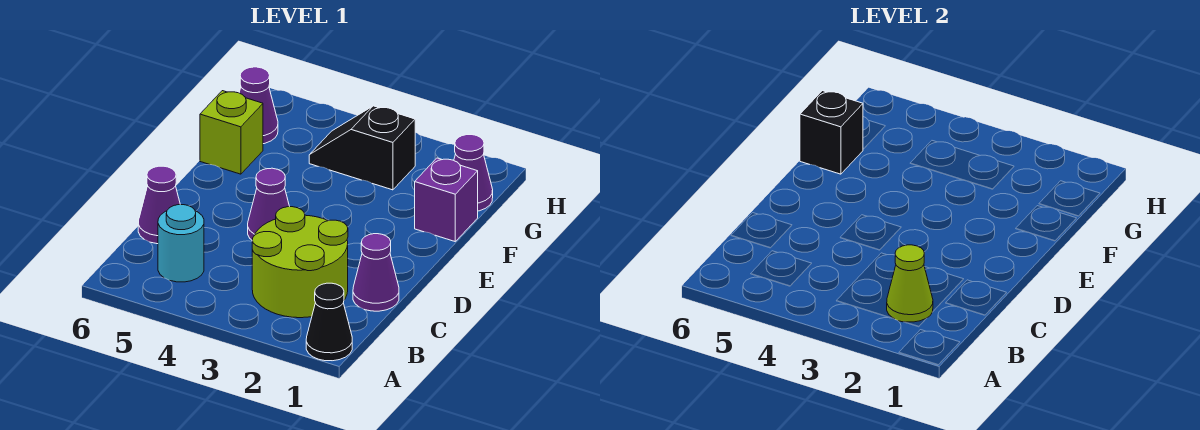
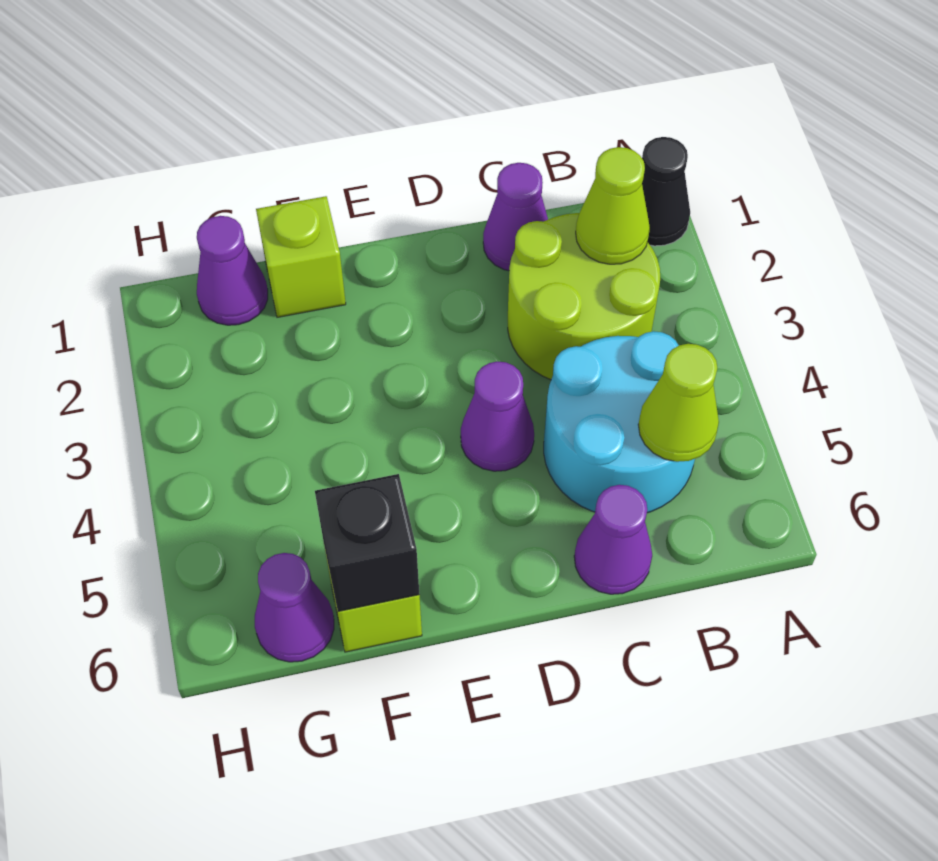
cyan 1x1 round brick [158,205,204,282] -> cyan 2x2 round brick [544,331,695,513]
none -> lime 1x1 cone [638,344,719,462]
purple 1x1 brick [415,158,478,241] -> lime 1x1 brick [256,196,346,317]
black 1x2 slope [309,106,415,190] -> none

